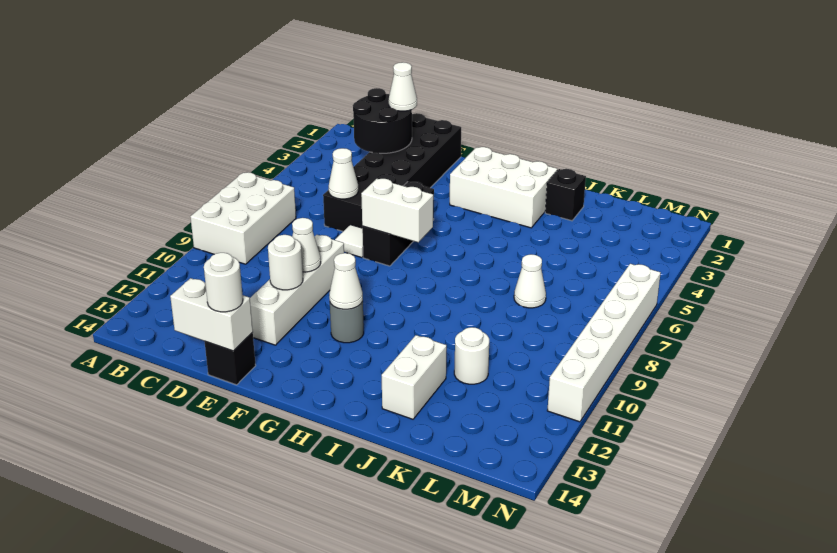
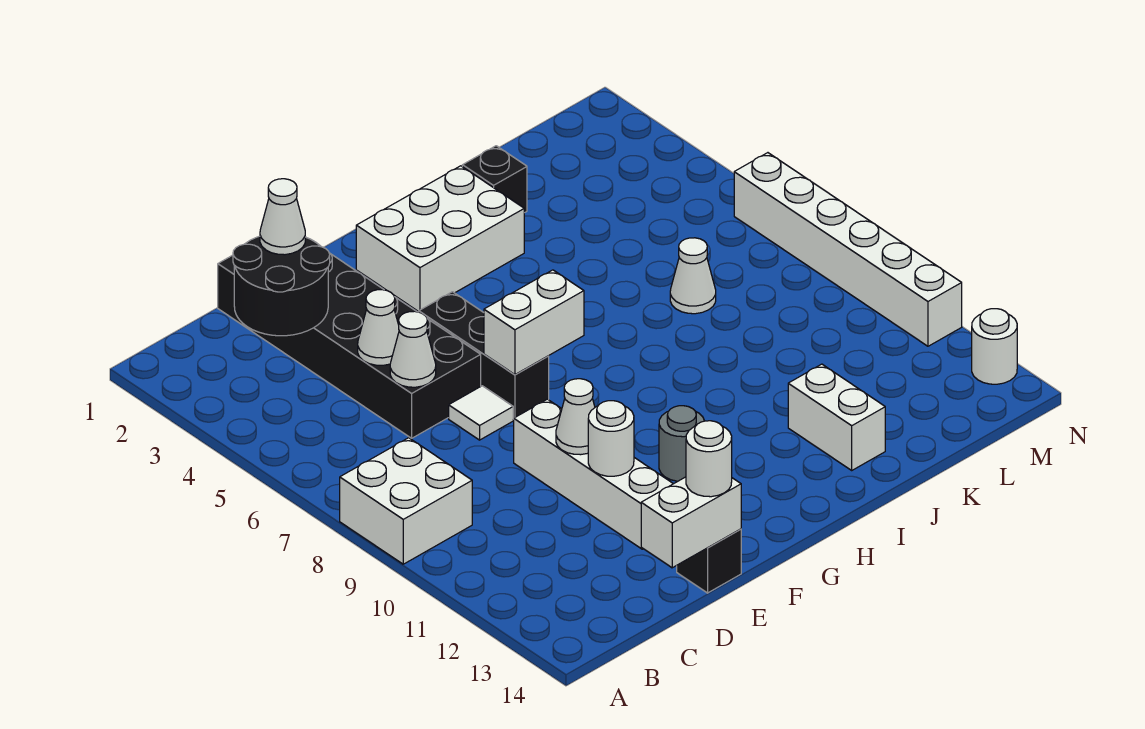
white 2x3 brick [190,172,296,264] -> white 2x2 brick [340,438,472,564]
white 1x1 cone [329,253,363,309] -> white 1x1 cone moved to [358,290,399,365]
white 1x1 round brick [454,327,489,384] -> white 1x1 round brick moved to [972,309,1017,384]

